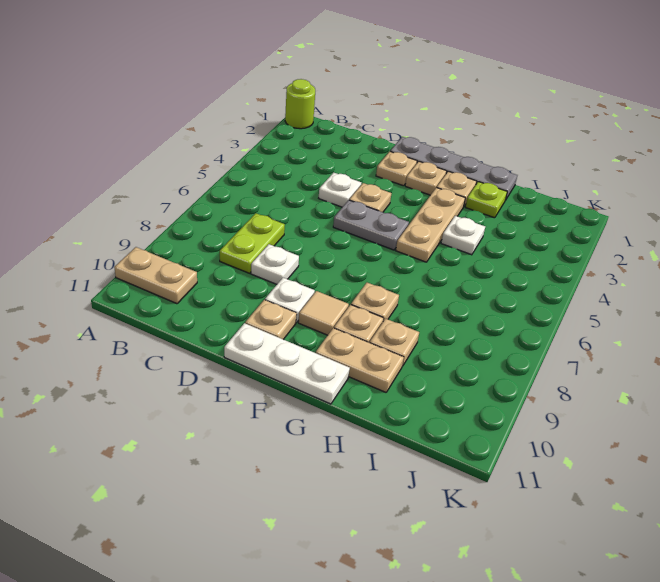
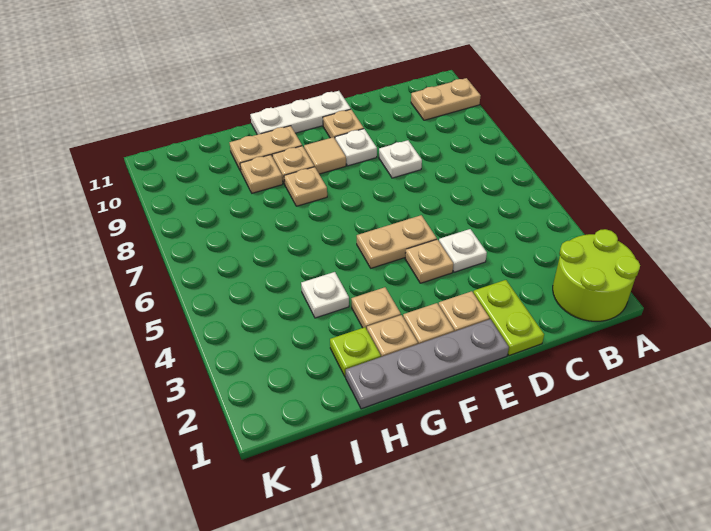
lime 1x1 round brick [285,79,315,129] -> lime 2x2 round brick [553,229,640,321]
lime 1x2 plate [220,213,285,273] -> lime 1x2 plate moved to [473,280,544,356]
grey 1x2 plate [333,200,409,250] -> tan 1x2 plate [357,215,437,268]
tan 1x3 plate [396,188,465,262] -> tan 1x1 plate [351,287,401,329]

